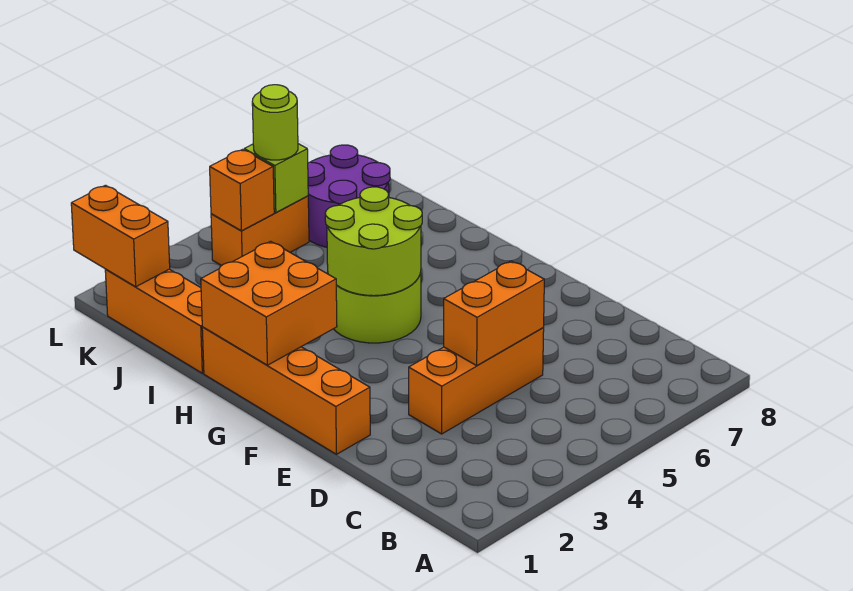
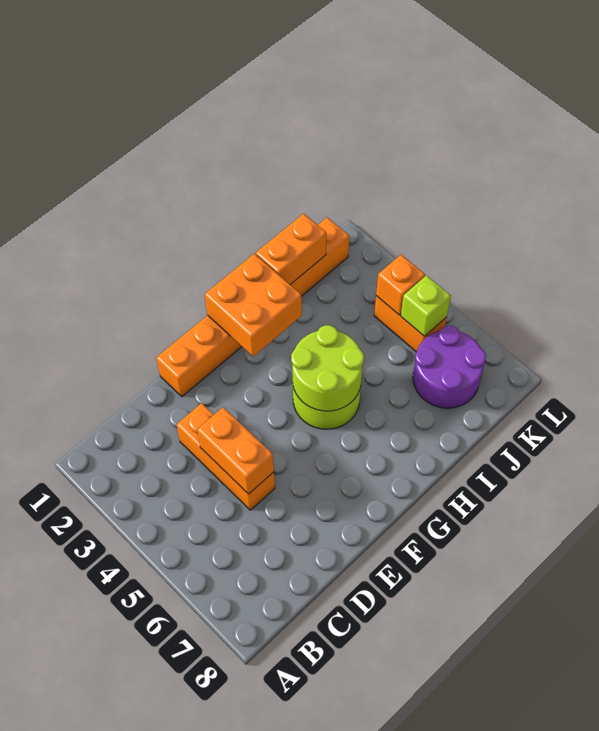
orange 1x2 brick [71,185,170,287] -> orange 1x2 brick moved to [256,214,326,284]
lime 1x1 round brick [252,85,298,160] -> none

